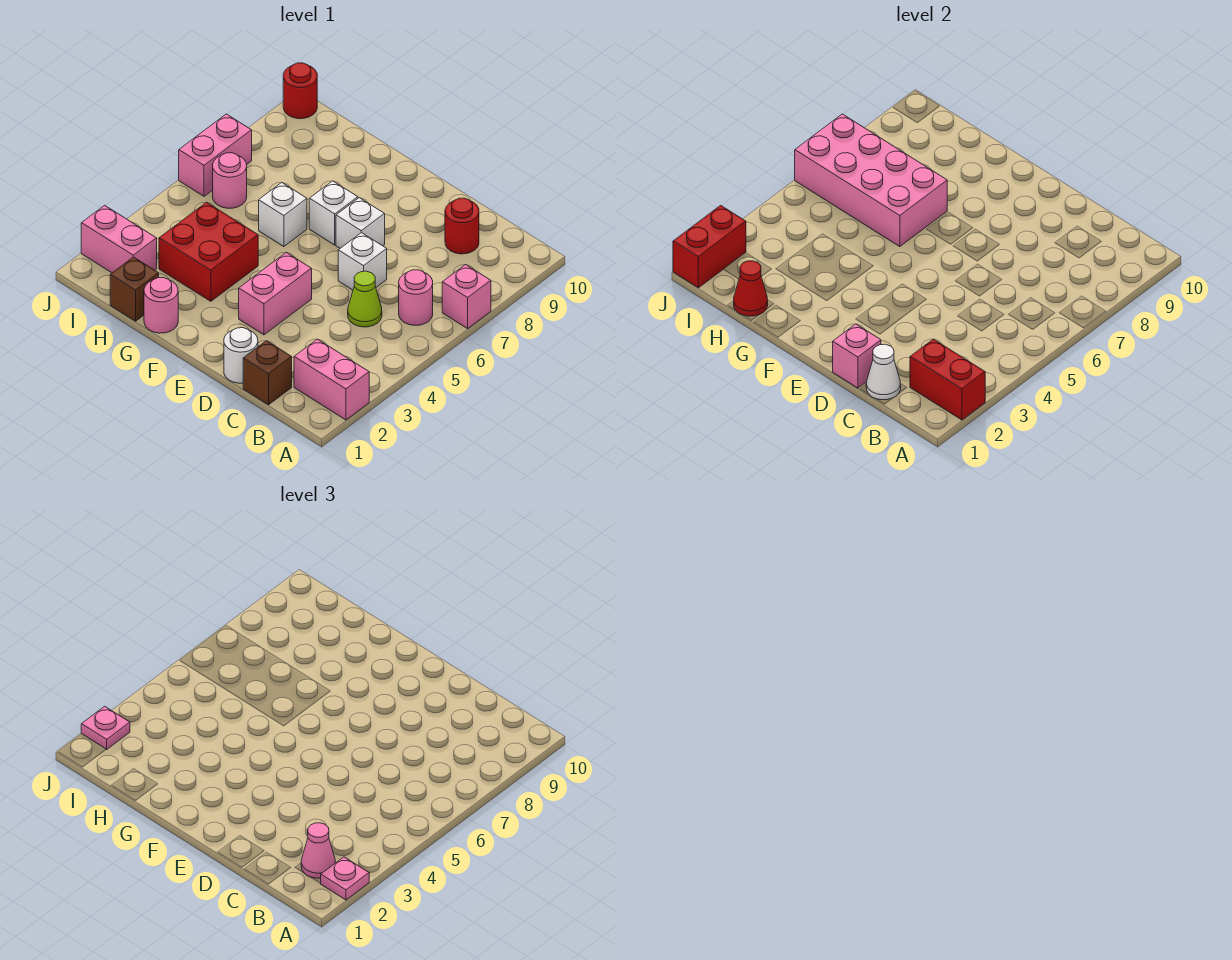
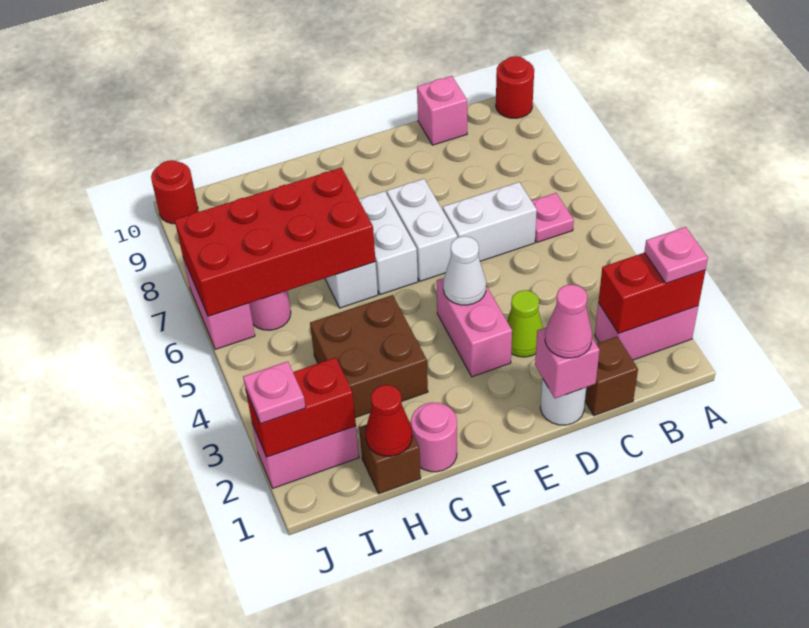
pink 1x1 brick [442,265,491,329] -> pink 1x1 brick moved to [417,76,467,145]
pink 1x1 cone [301,823,335,878] -> pink 1x1 cone moved to [545,285,592,358]
pink 1x1 round brick [399,270,433,325] -> pink 1x1 plate [532,193,574,242]
white 1x1 cone [866,344,901,400] -> white 1x1 cone moved to [443,236,486,305]
lime 1x1 cone [348,271,382,327] -> lime 1x1 cone moved to [507,290,543,357]
red 1x1 round brick [445,198,479,254] -> red 1x1 round brick moved to [496,56,534,118]
white 1x1 brick [338,233,387,290] -> white 1x2 brick [442,182,537,261]
white 1x1 brick [336,198,385,248] -> white 1x2 brick [387,179,457,281]
white 1x1 brick [309,181,358,245] -> white 1x2 brick [359,191,418,295]
red 2x2 brick [159,202,258,301] -> brown 2x2 brick [310,295,428,418]
pink 2x4 brick [795,114,947,247] -> red 2x4 brick [175,168,376,316]
red 1x2 brick [673,205,746,288] -> red 1x2 brick turned to [246,358,356,457]

